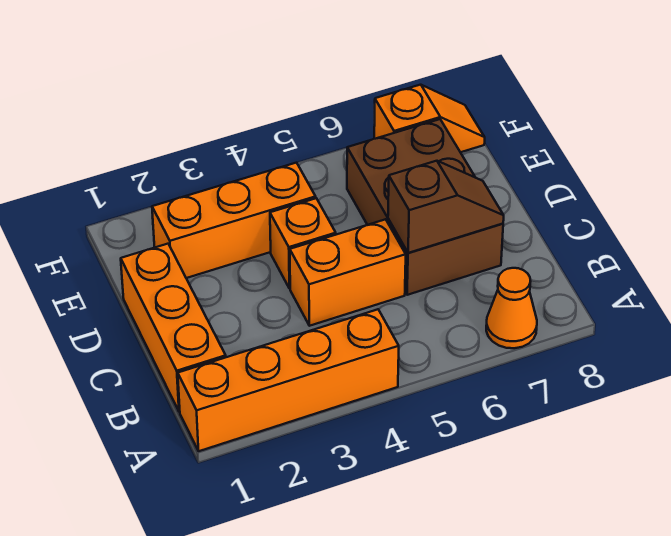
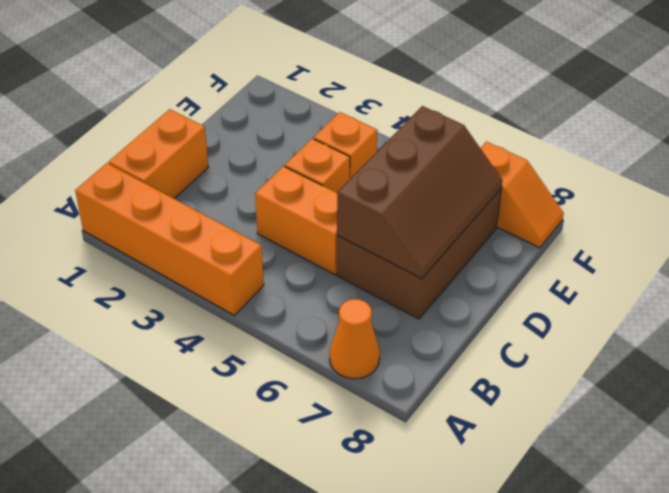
orange 1x3 brick [121,244,226,412] -> orange 1x2 brick [109,109,209,199]
brown 1x2 slope [388,161,504,253] -> brown 2x3 slope [337,106,502,279]
orange 1x3 brick [152,163,316,278] -> orange 1x1 brick [314,112,377,179]

